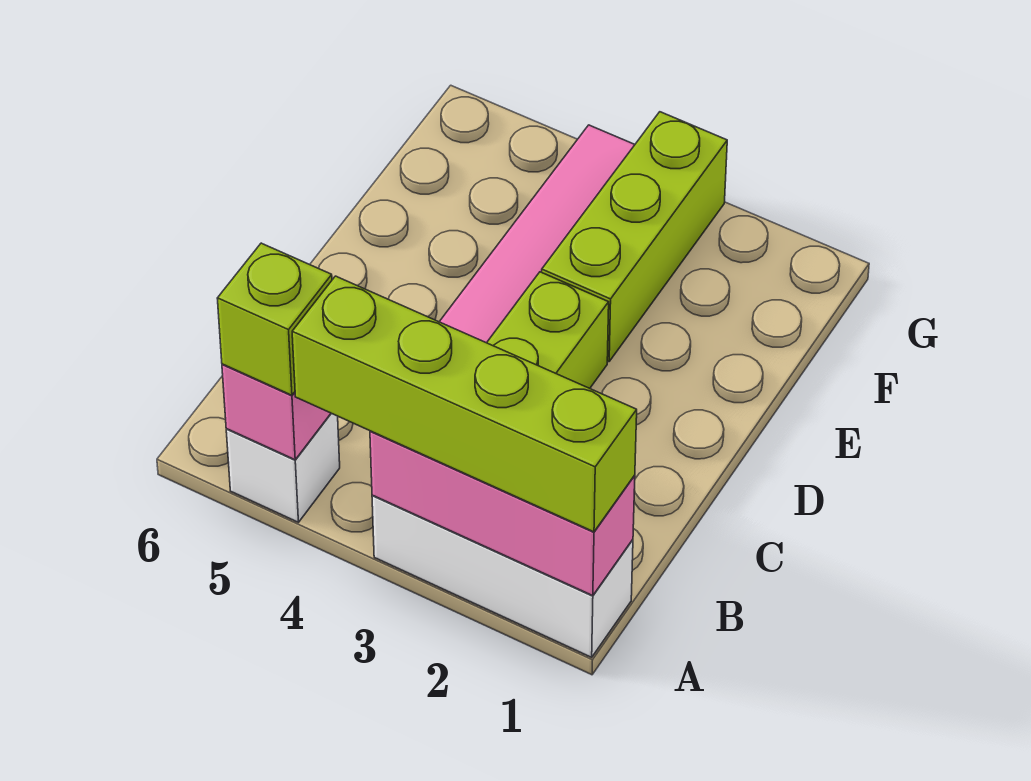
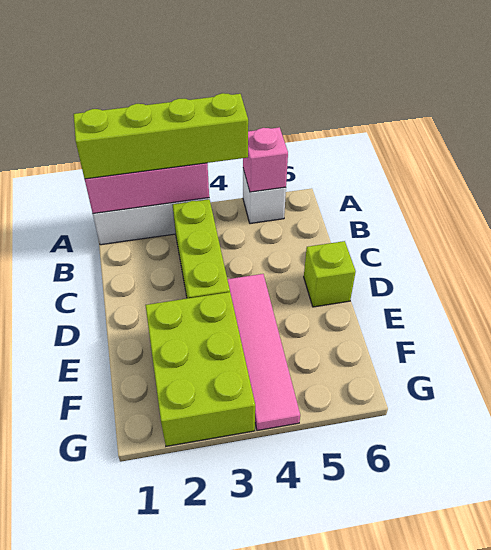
lime 1x1 brick [217,243,332,395] -> lime 1x1 brick moved to [304,241,356,307]
lime 1x3 brick [542,112,727,362] -> lime 2x3 brick [146,292,255,446]

